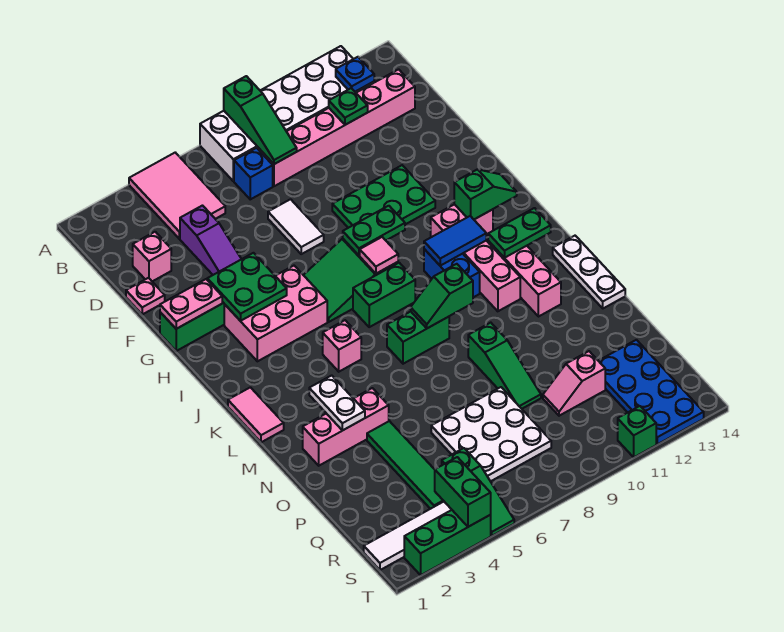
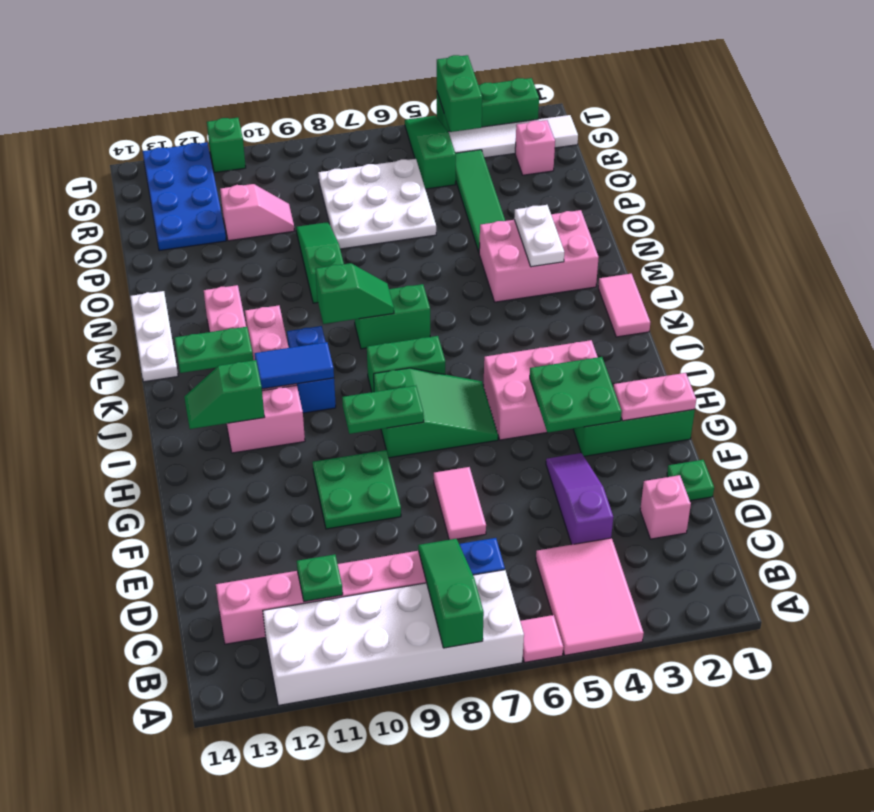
blue 1x1 plate [336,57,374,92] -> none
pink 1x1 plate [126,278,165,314] -> green 1x1 plate [667,460,714,501]
white 1x2 tile [268,199,324,254] -> pink 1x2 tile [434,467,486,540]
green 2x3 plate [332,165,435,228] -> green 2x2 plate [313,450,401,529]
pink 1x1 tile [360,237,398,274] -> pink 1x1 tile moved to [520,615,563,662]
pink 1x1 brick [323,320,361,372] -> pink 1x1 brick moved to [515,120,555,175]
pink 1x3 brick [303,388,389,466] -> pink 2x3 brick [479,210,599,302]

